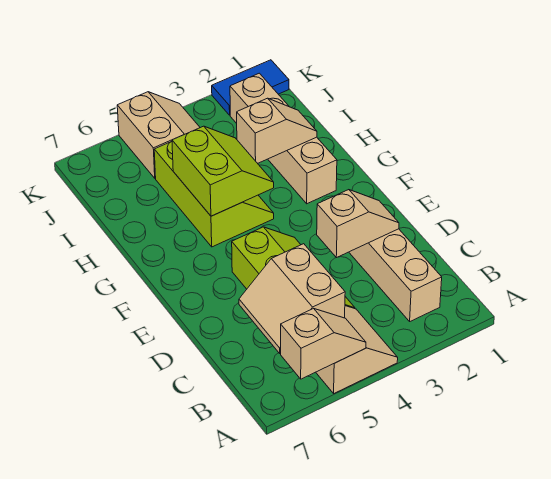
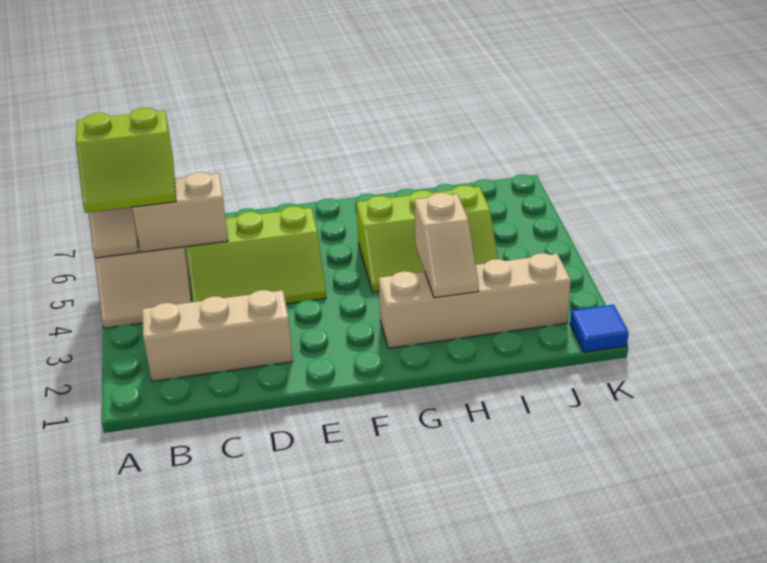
tan 1x2 slope [317,190,399,258] -> none
lime 2x2 slope [172,126,274,216] -> lime 2x2 slope moved to [76,108,176,213]
tan 2x2 slope [117,92,200,178] -> none
blue 1x2 tile [212,60,289,115] -> blue 1x1 tile [570,305,629,352]

